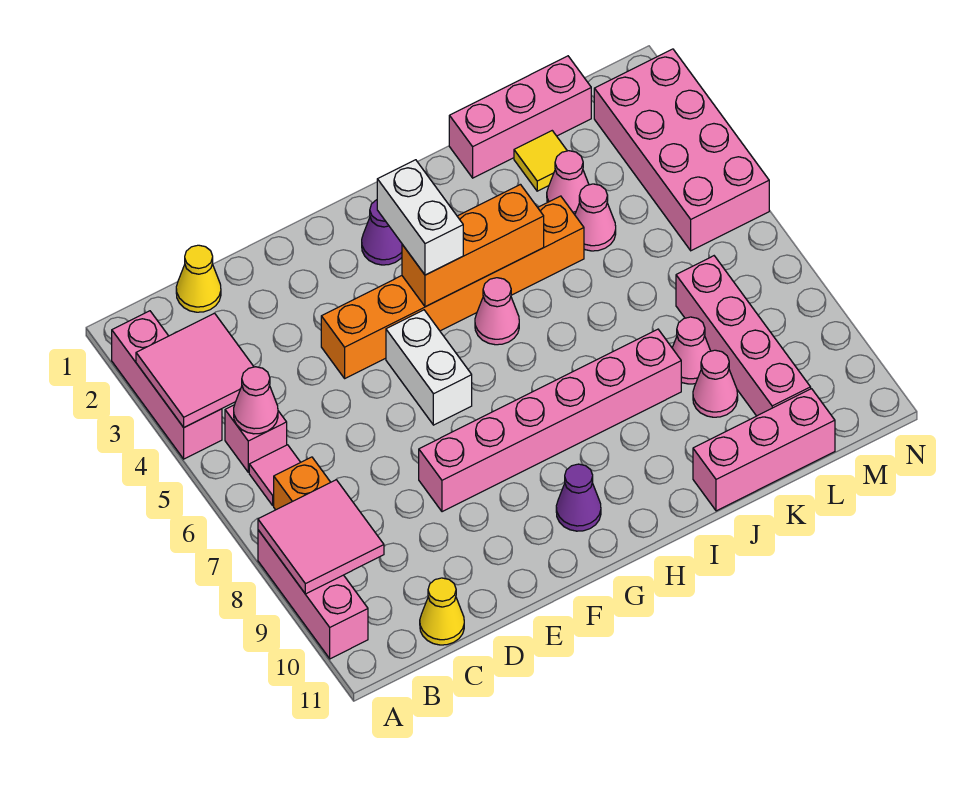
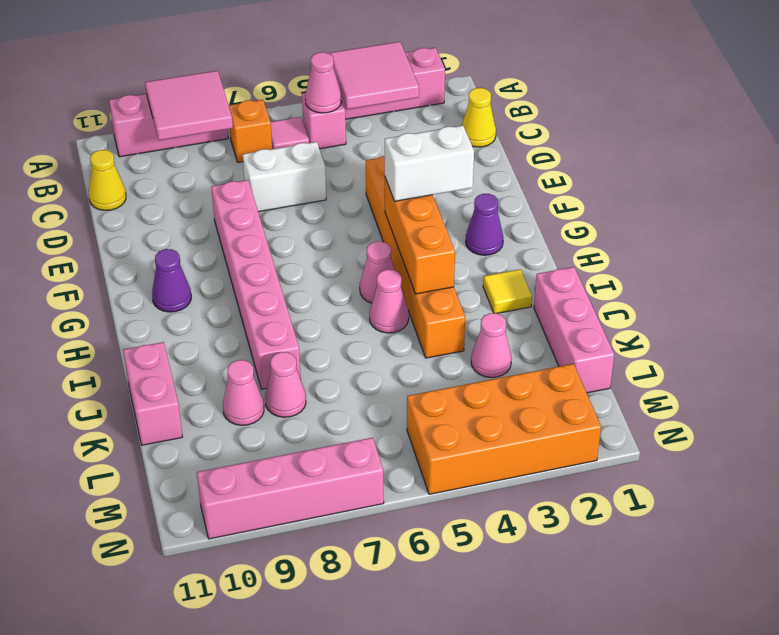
white 1x2 brick [386,310,472,425] -> white 1x2 brick moved to [243,142,326,212]
pink 1x3 brick [693,389,835,511] -> pink 1x2 brick [123,342,182,445]
yellow 1x1 tile [514,131,567,191] -> yellow 1x1 tile moved to [483,269,532,313]
pink 1x1 cone [575,184,616,251] -> pink 1x1 cone moved to [370,270,409,333]
pink 1x4 brick [676,256,811,416] -> pink 1x4 brick moved to [197,438,384,539]
pink 2x4 brick [594,49,769,251] -> orange 2x4 brick [407,364,601,494]

